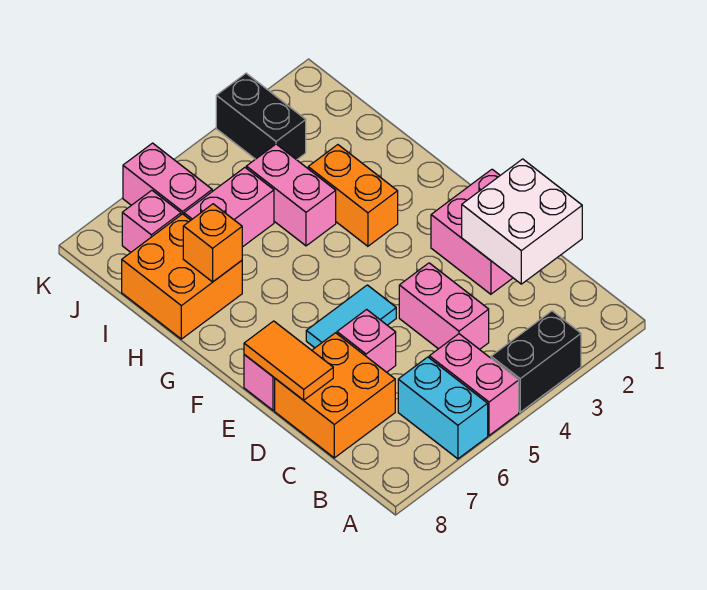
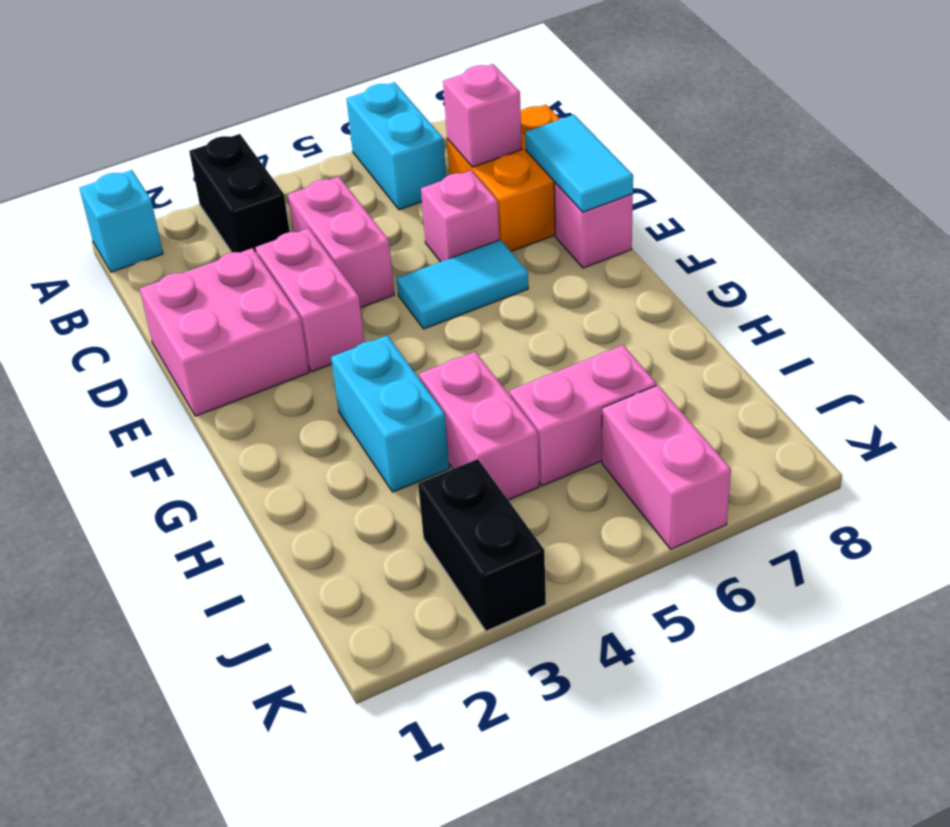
none -> cyan 1x1 brick [80,170,163,272]
black 1x2 brick [491,311,581,412] -> black 1x2 brick turned to [189,134,290,253]
pink 1x2 brick [429,334,519,435] -> pink 1x2 brick moved to [256,228,364,372]
white 2x2 brick [462,159,582,284] -> none
orange 1x2 tile [244,321,333,400] -> cyan 1x2 tile [525,115,633,212]
orange 1x2 brick [308,145,398,246] -> cyan 1x2 brick [331,336,449,492]
orange 2x2 brick [122,214,242,339] -> none
orange 1x1 brick [183,204,242,282] -> none
pink 1x1 brick [122,190,181,252] -> pink 1x1 brick moved to [443,64,522,167]

